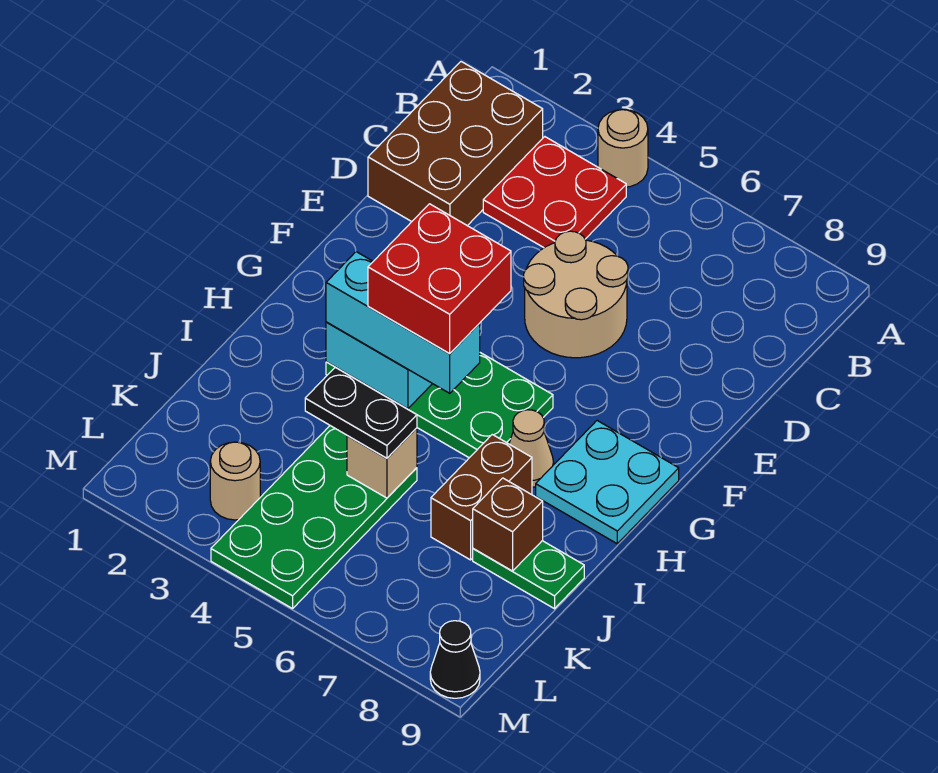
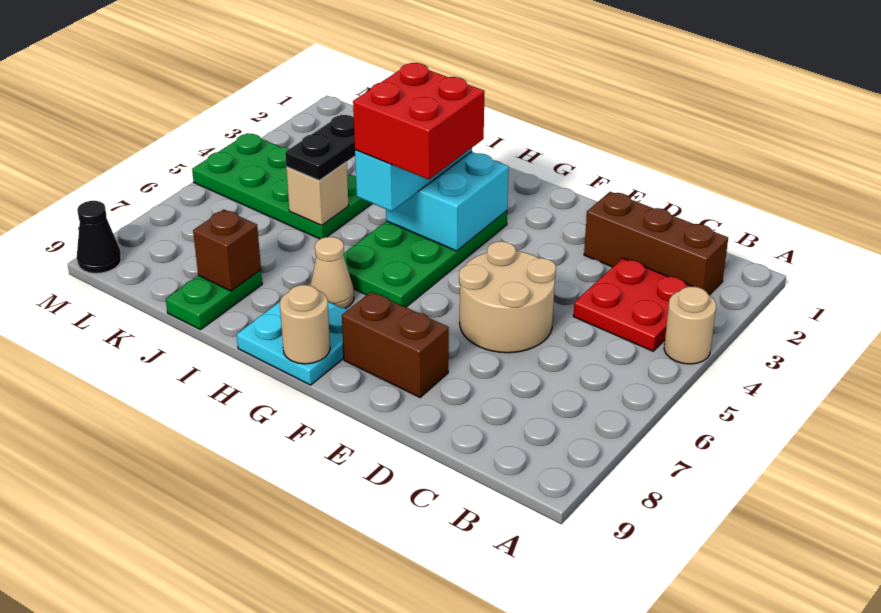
brown 2x3 brick [368,62,543,226] -> brown 1x3 brick [584,192,728,295]
brown 1x2 brick [431,435,532,560] -> brown 1x2 brick moved to [342,292,449,397]
tan 1x1 round brick [210,442,260,520] -> tan 1x1 round brick moved to [280,285,330,364]

